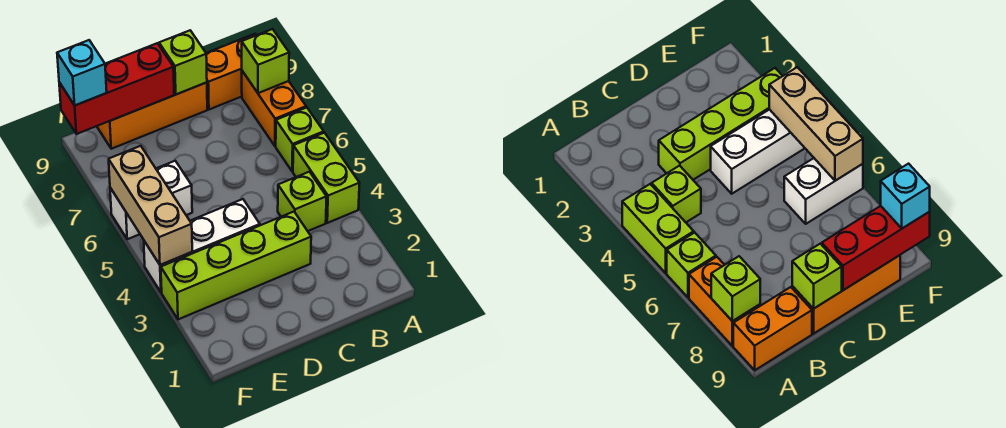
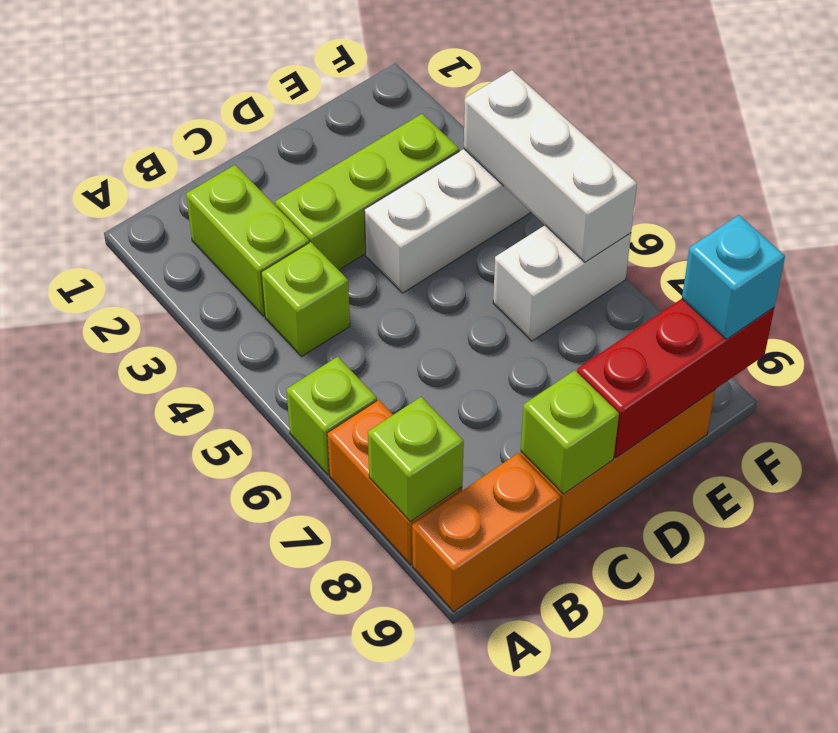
lime 1x2 brick [293,133,359,223] -> lime 1x2 brick moved to [186,165,309,316]
lime 1x4 brick [161,212,311,319] -> lime 1x3 brick [275,114,459,270]
tan 1x3 brick [109,146,192,265] -> white 1x3 brick [464,70,637,262]

